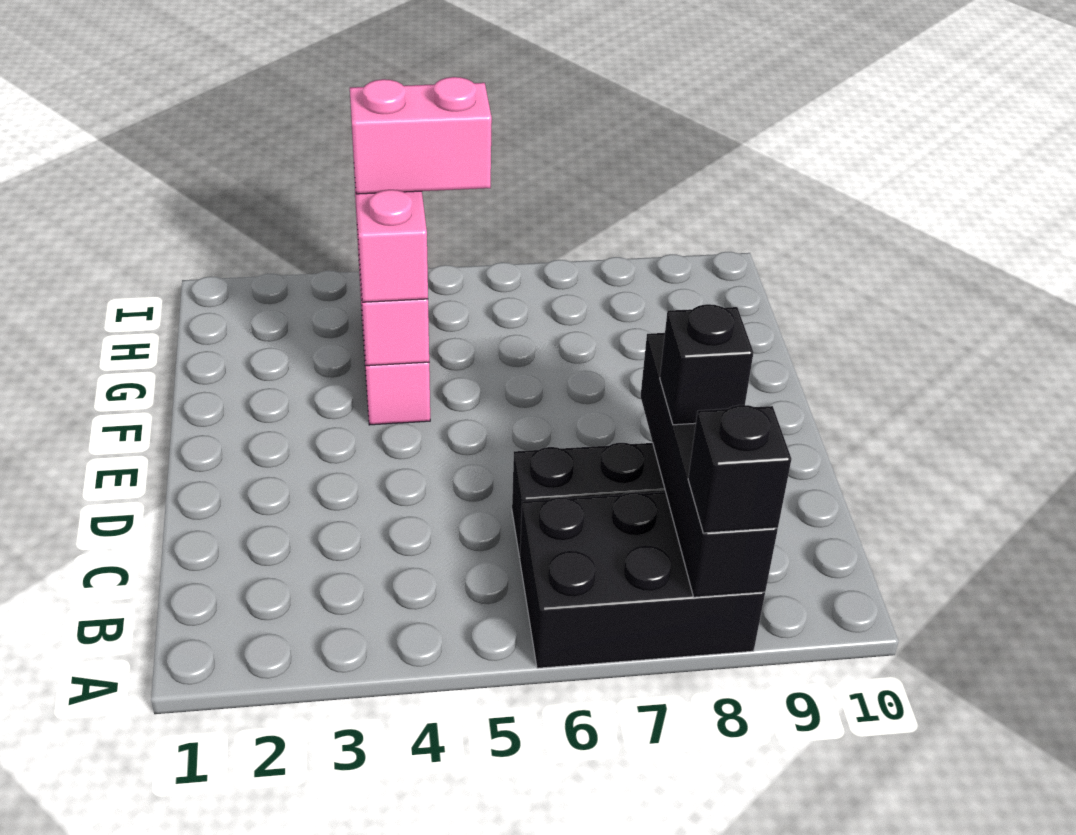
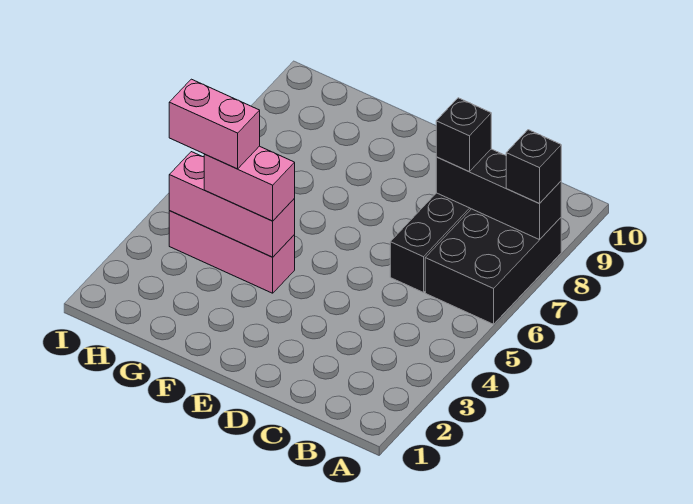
black 1x4 brick [641,333,778,597] -> black 1x3 brick [436,149,561,240]
pink 1x2 brick [350,77,492,194] -> pink 1x2 brick turned to [169,79,260,169]

